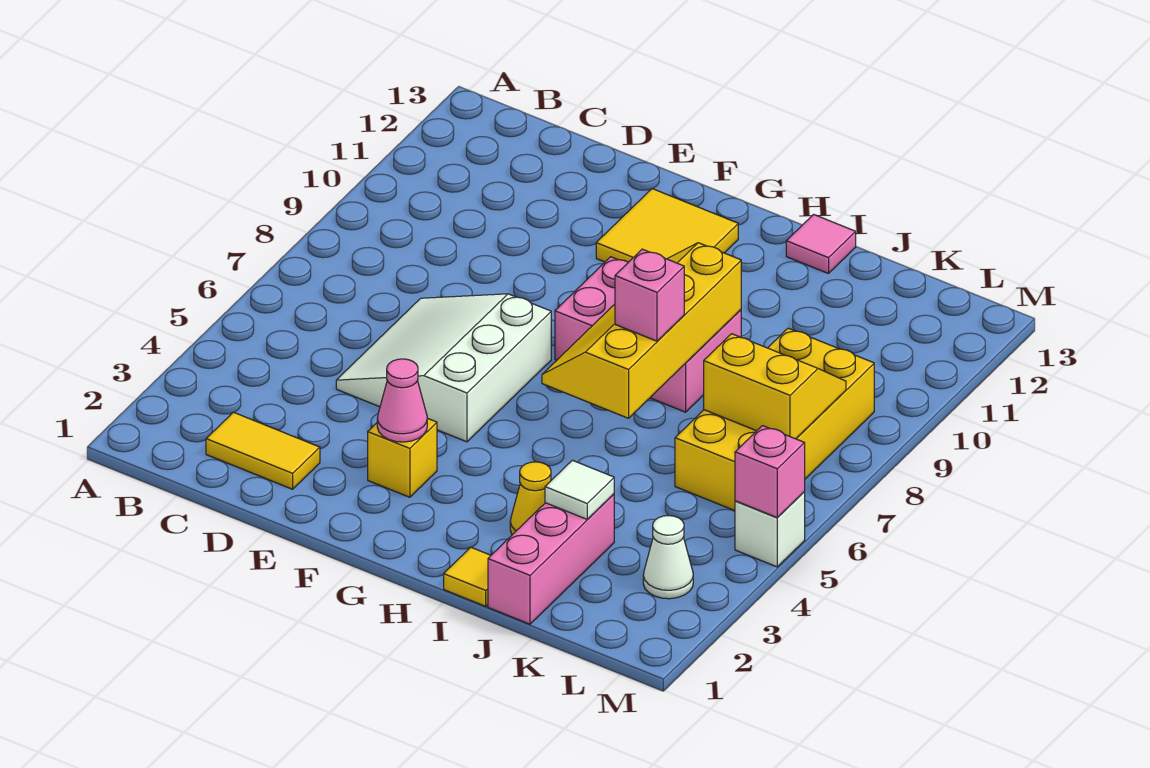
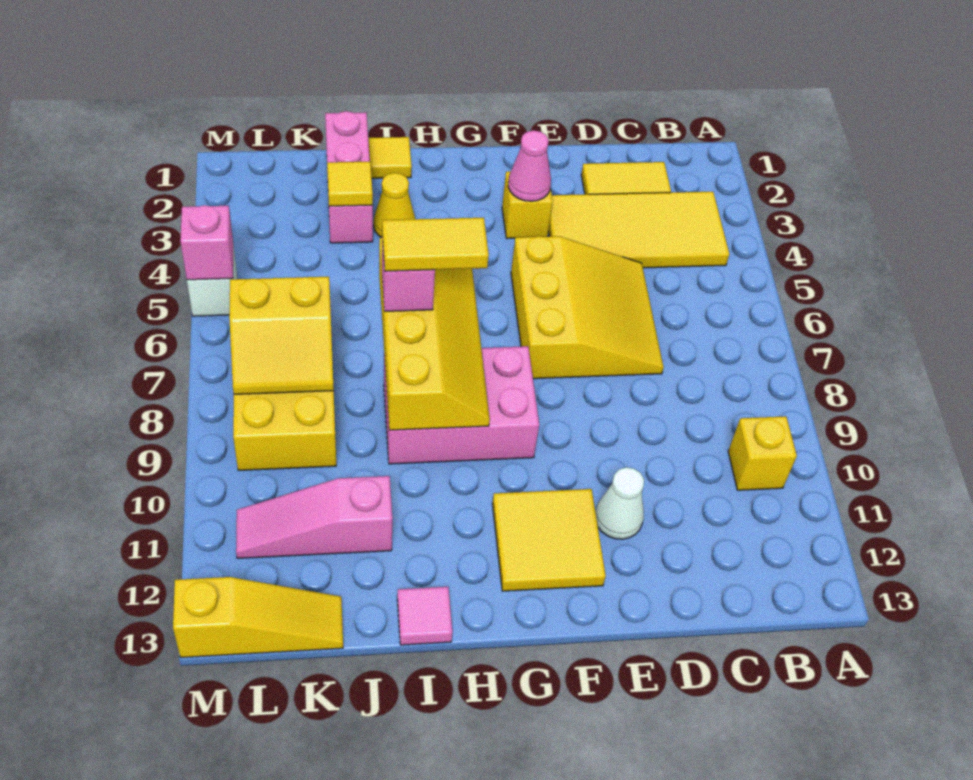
none -> yellow 2x4 tile [548,192,729,268]
none -> yellow 1x1 brick [728,416,797,490]
white 3x3 slope [336,294,551,442] -> yellow 3x3 slope [511,236,664,379]
none -> yellow 1x2 tile [382,218,489,271]
white 1x1 tile [545,460,614,519] -> yellow 1x1 tile [327,162,373,206]
none -> pink 1x3 slope [236,476,392,558]
none -> yellow 1x3 slope [173,577,343,657]
white 1x1 cone [643,516,693,599] -> white 1x1 cone moved to [595,467,644,539]

